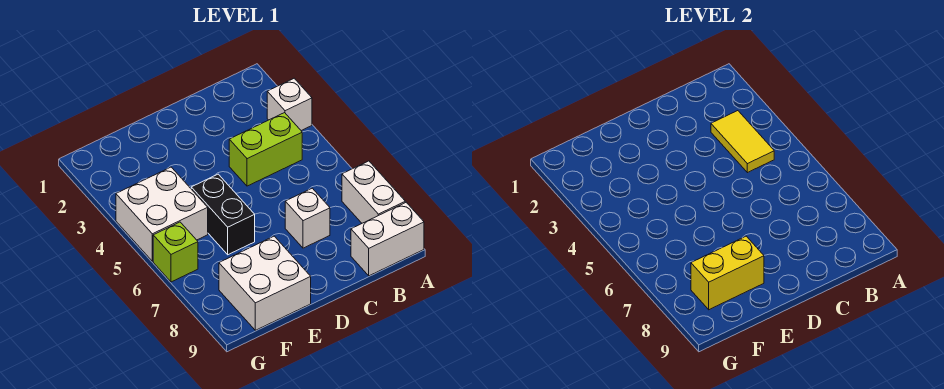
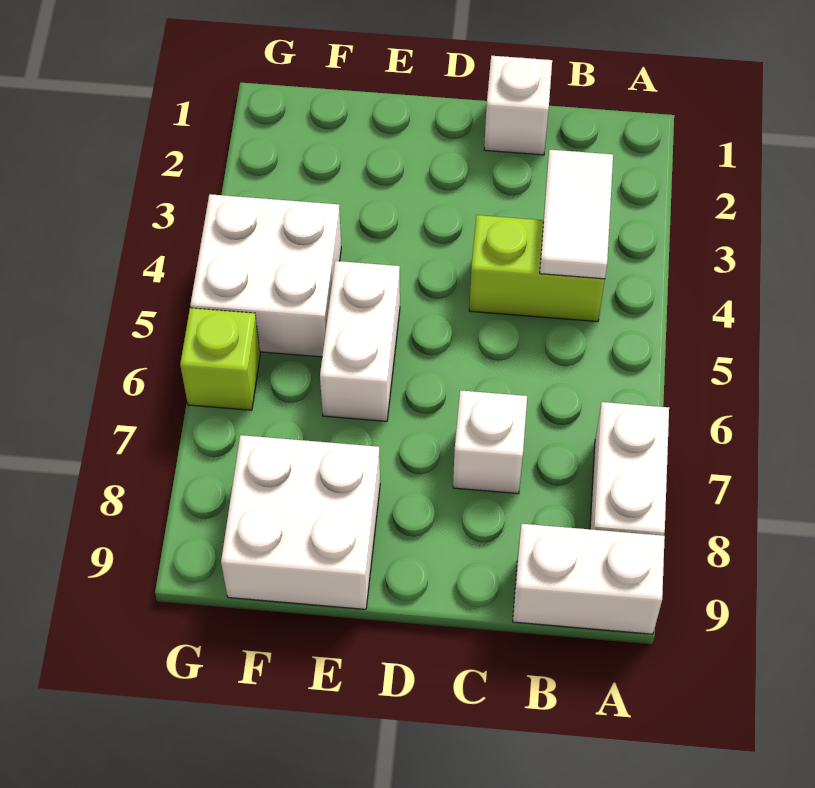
white 1x1 brick [267,78,312,131] -> white 1x1 brick moved to [484,56,552,155]
yellow 1x2 tile [711,111,774,173] -> white 1x2 tile [540,150,613,279]
black 1x2 brick [191,174,255,255] -> white 1x2 brick [320,261,400,421]
yellow 1x2 brick [691,236,764,310] -> none

